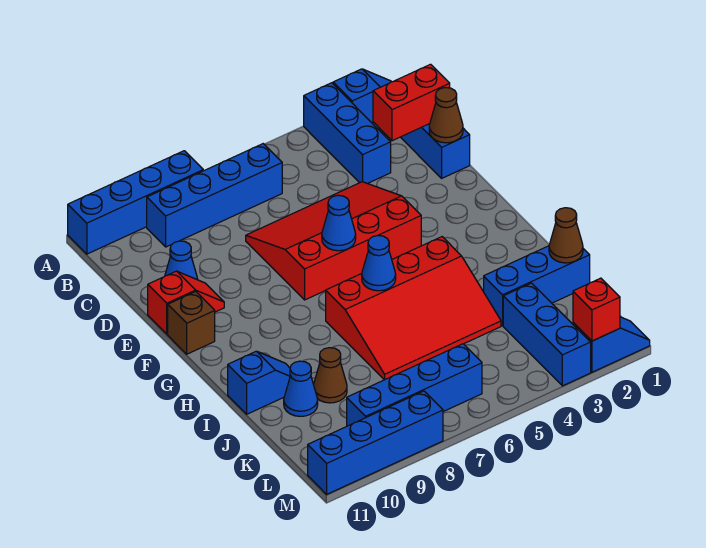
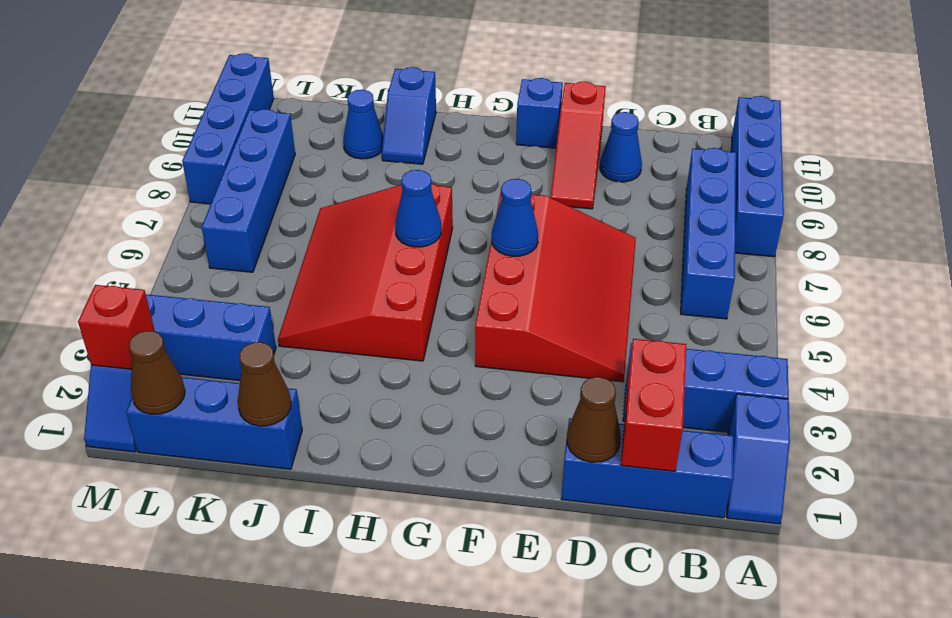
red 1x2 slope [148,271,224,334] -> red 1x3 slope [551,82,606,209]
brown 1x1 brick [168,292,215,354] -> blue 1x1 brick [516,78,563,148]
blue 1x3 brick [483,246,590,326] -> blue 1x3 brick turned to [126,377,302,469]
brown 1x1 cone [314,348,347,403] -> brown 1x1 cone moved to [129,331,185,414]

